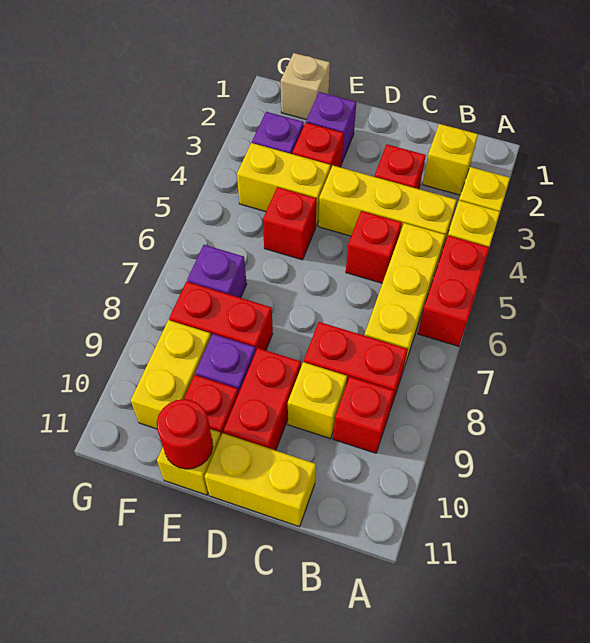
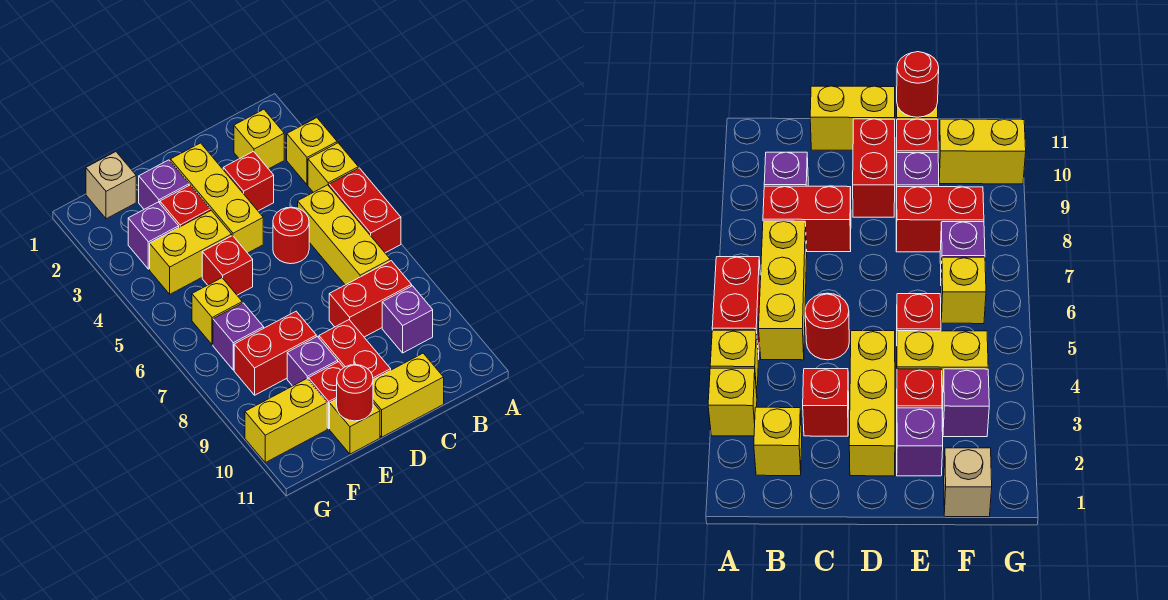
yellow 1x3 brick [318,166,457,256] -> yellow 1x3 brick turned to [170,143,263,253]
red 1x1 brick [333,377,394,453] -> purple 1x1 brick [382,286,433,353]
red 1x1 brick [346,211,402,283] -> red 1x1 round brick [273,207,309,264]
yellow 1x1 brick [288,362,347,439] -> yellow 1x1 brick moved to [192,278,242,345]
yellow 1x2 brick [131,320,211,429] -> yellow 1x2 brick turned to [245,379,327,463]

